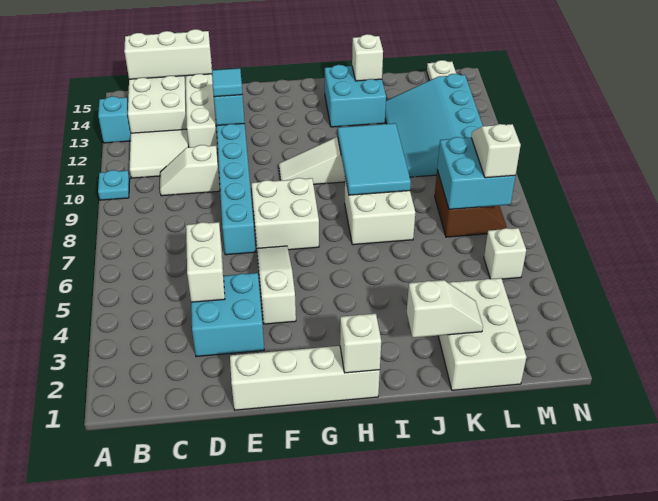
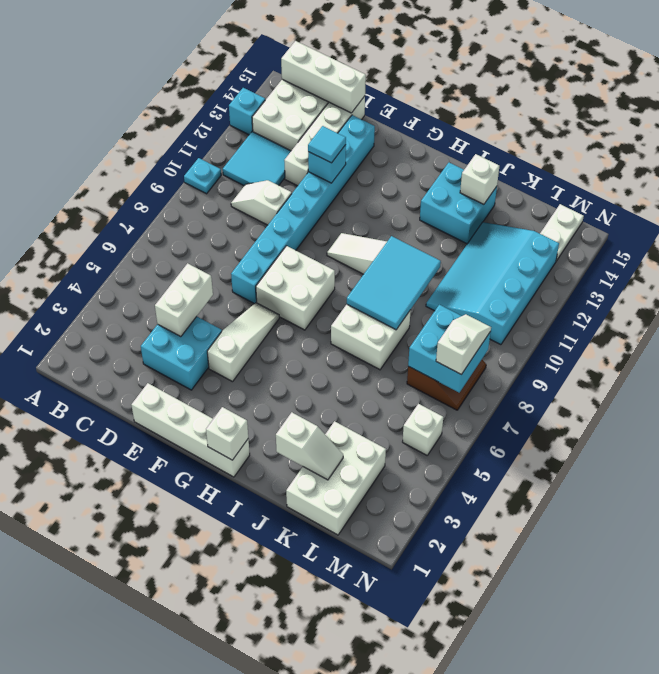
white 2x2 tile [130,129,188,178] -> cyan 2x2 tile [223,132,291,186]

